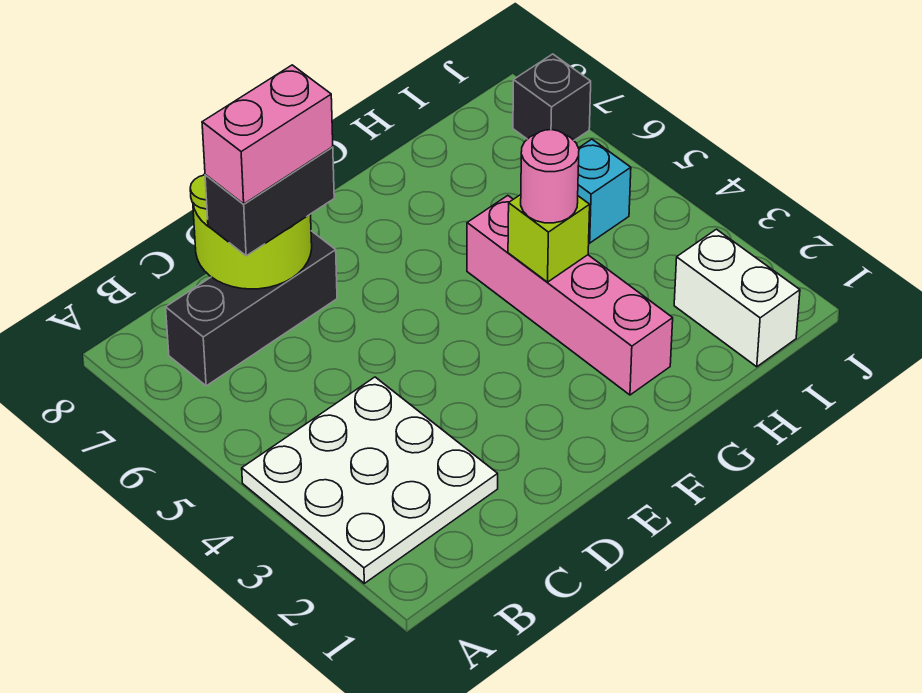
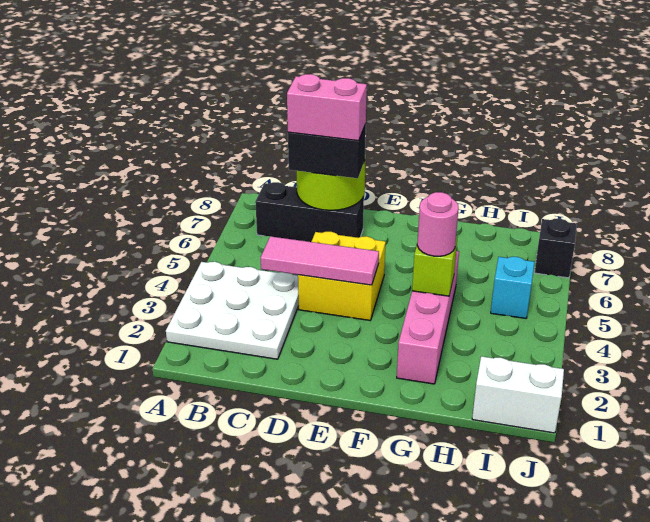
none -> pink 1x3 tile [261,236,379,285]
none -> yellow 2x2 brick [298,232,386,320]
white 1x2 brick [674,229,800,367] -> white 1x2 brick turned to [472,356,564,433]

